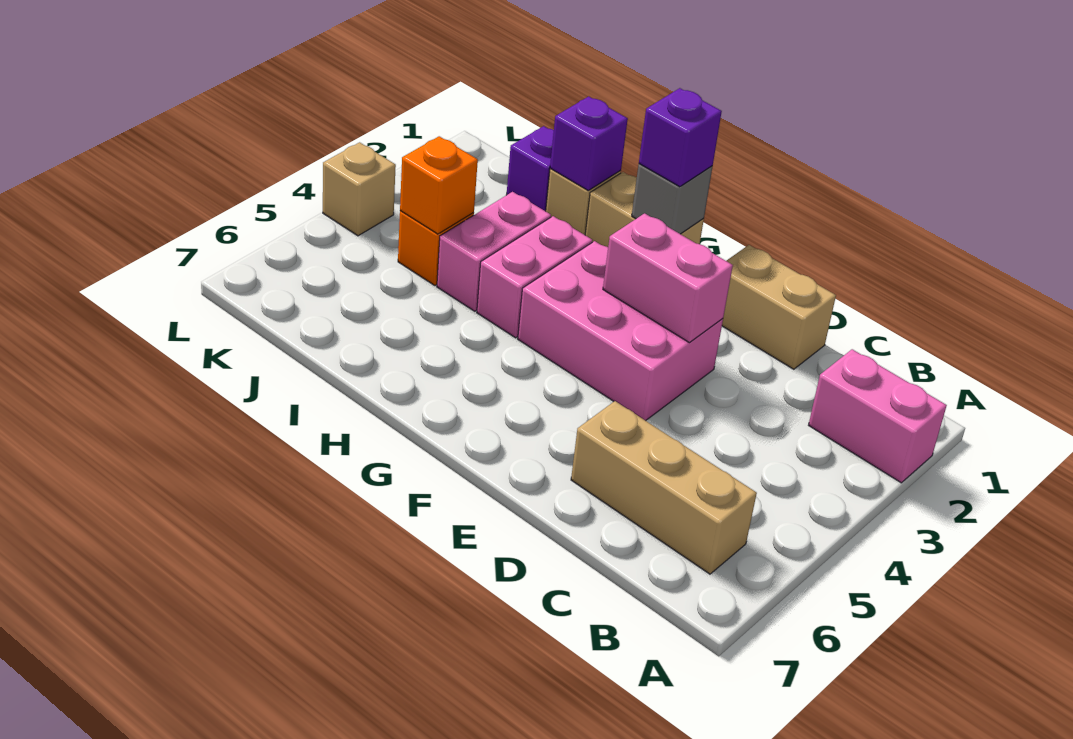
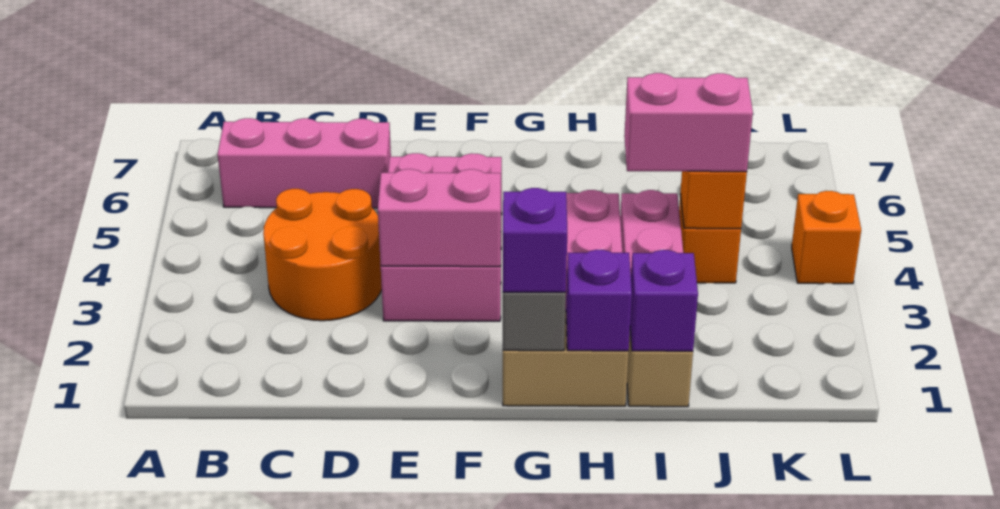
pink 1x2 brick [809,349,947,483] -> pink 1x2 brick moved to [624,73,753,172]
tan 1x3 brick [571,401,757,574] -> pink 1x3 brick [218,118,391,208]
none -> orange 2x2 round brick [263,189,382,321]
tan 1x2 brick [722,245,836,369] -> none
pink 2x3 brick [518,241,723,421] -> pink 2x3 brick turned to [381,153,502,321]
purple 1x1 brick [507,126,554,211] -> purple 1x1 brick moved to [566,250,632,351]
tan 1x1 brick [323,142,396,236] -> orange 1x1 brick [792,191,861,284]

